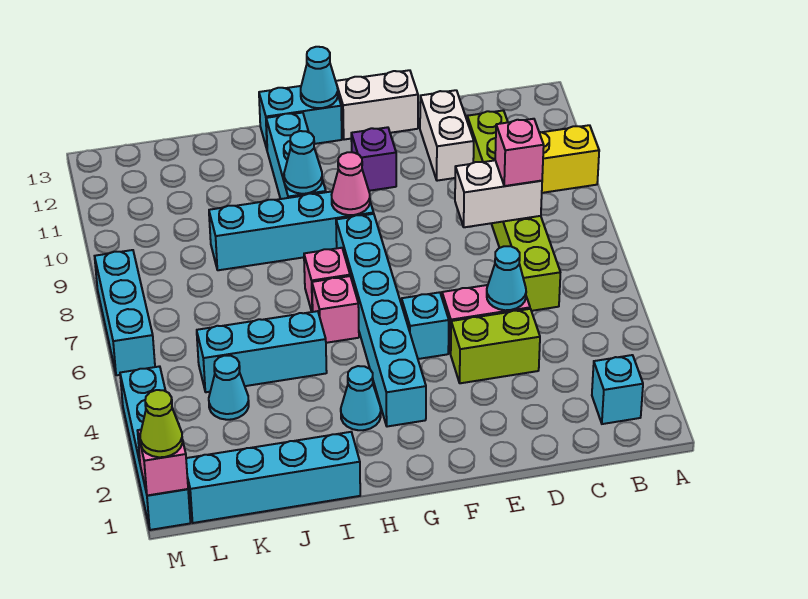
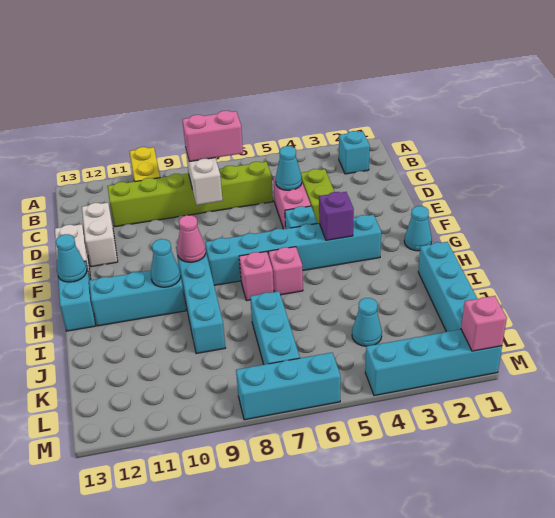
pink 1x1 brick [495,119,544,186] -> pink 1x2 brick [182,111,243,162]
white 1x2 brick [420,90,474,181] -> white 1x2 brick turned to [82,203,118,267]
purple 1x1 brick [351,127,396,191] -> purple 1x1 brick moved to [319,192,354,240]
cyan 1x1 cone [341,366,381,430] -> cyan 1x1 cone moved to [404,206,432,251]
cyan 1x3 brick [197,311,327,392] -> cyan 1x3 brick moved to [250,291,300,365]
lime 1x1 cone [140,390,182,457] -> none

